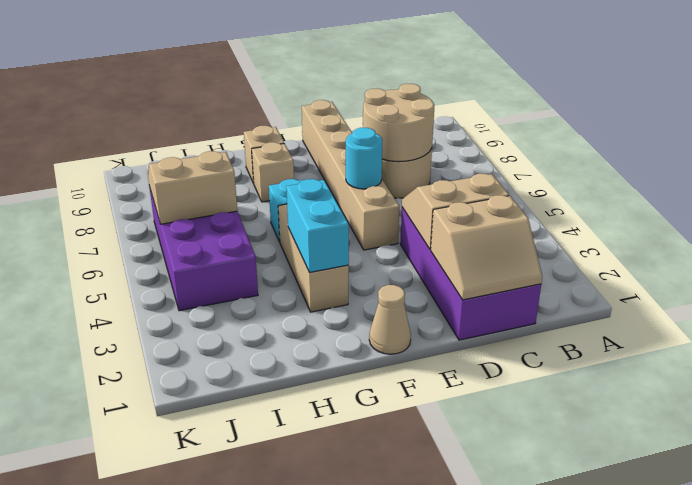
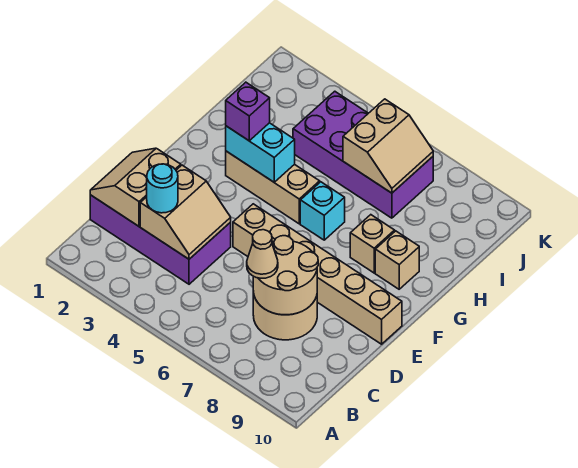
cyan 1x1 round brick [346,128,382,189] -> cyan 1x1 round brick moved to [147,164,178,213]
tan 1x1 cone [369,285,411,354] -> tan 1x1 cone moved to [247,230,278,278]
none -> purple 1x1 brick [226,82,270,141]

